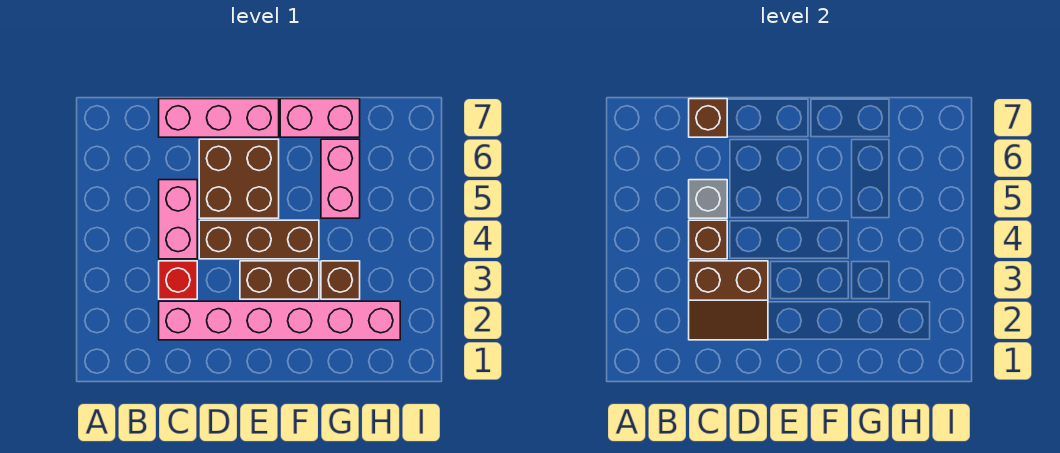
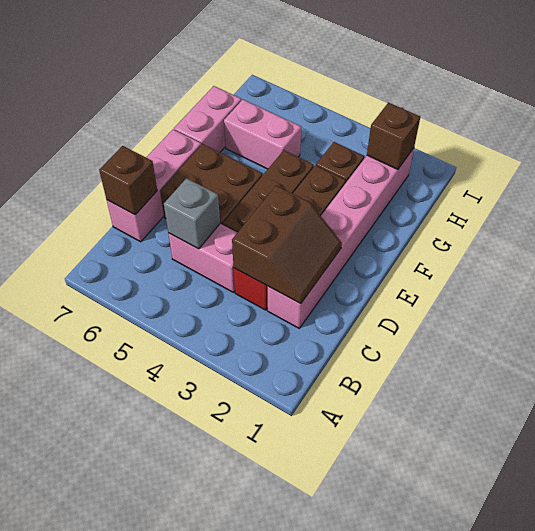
brown 1x1 brick [689,220,727,259] -> brown 1x1 brick moved to [367,103,420,169]

